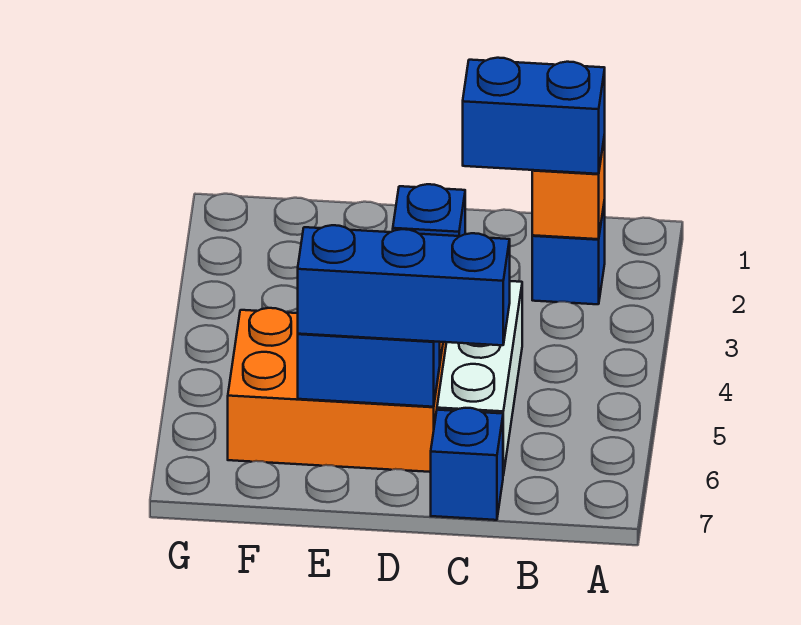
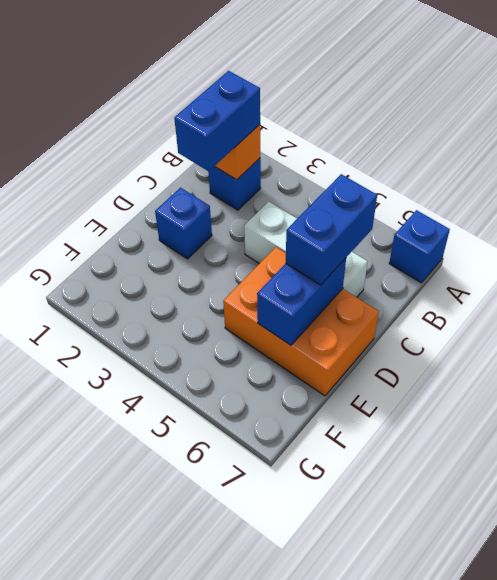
blue 1x3 brick [298,225,510,345] -> blue 1x2 brick [286,174,377,285]
blue 1x1 brick [431,408,503,520] -> blue 1x1 brick moved to [389,210,450,283]
orange 2x3 brick [228,308,446,472] -> orange 2x3 brick turned to [223,247,379,396]

